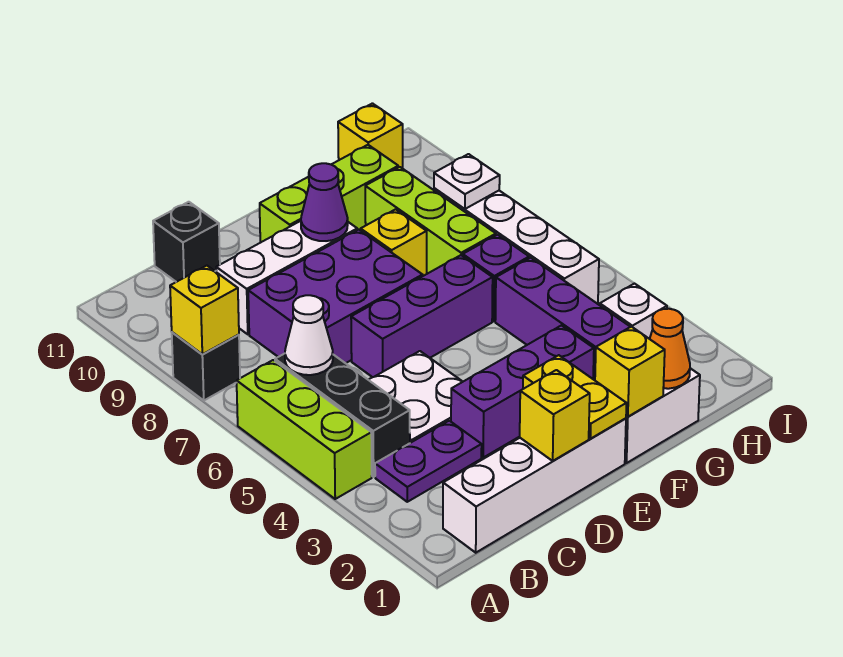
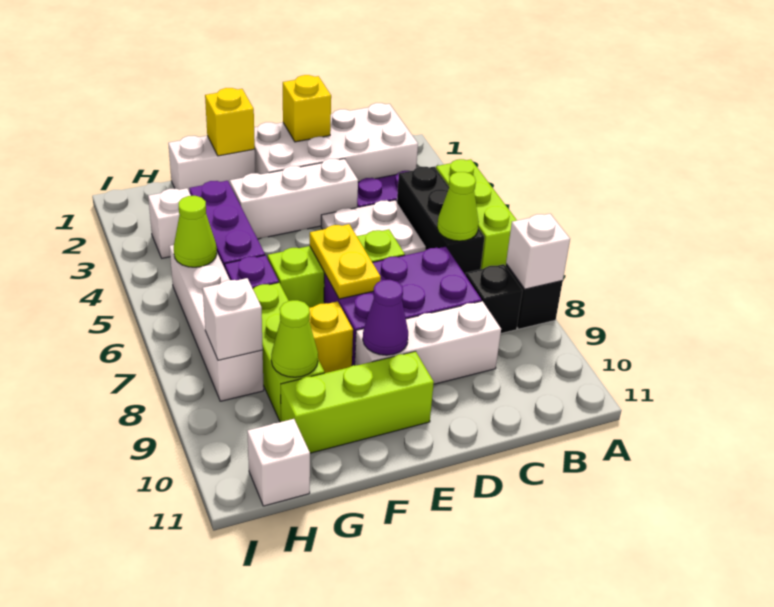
yellow 1x1 brick [170,266,239,354] -> white 1x1 brick [506,214,570,289]
white 1x4 brick [443,418,626,553] -> white 2x4 brick [254,103,418,182]
white 1x1 cone [285,295,333,375] -> lime 1x1 cone [437,172,479,241]
black 1x1 brick [153,202,220,282] -> black 1x1 brick moved to [465,264,523,333]
purple 1x3 brick [451,325,594,457] -> white 1x3 brick [230,159,358,239]
purple 1x3 brick [351,255,493,377] -> lime 1x3 brick [268,229,405,308]
yellow 1x2 plate [523,355,626,439] -> yellow 1x2 plate moved to [310,224,381,299]
orange 1x1 cone [650,309,690,389] -> none
none -> lime 1x1 cone [271,300,318,377]
none -> lime 1x1 cone [174,196,217,267]
white 1x1 plate [434,154,500,209] -> white 1x1 brick [203,278,263,360]
yellow 1x1 brick [338,103,403,168] -> white 1x1 brick [247,419,310,506]

